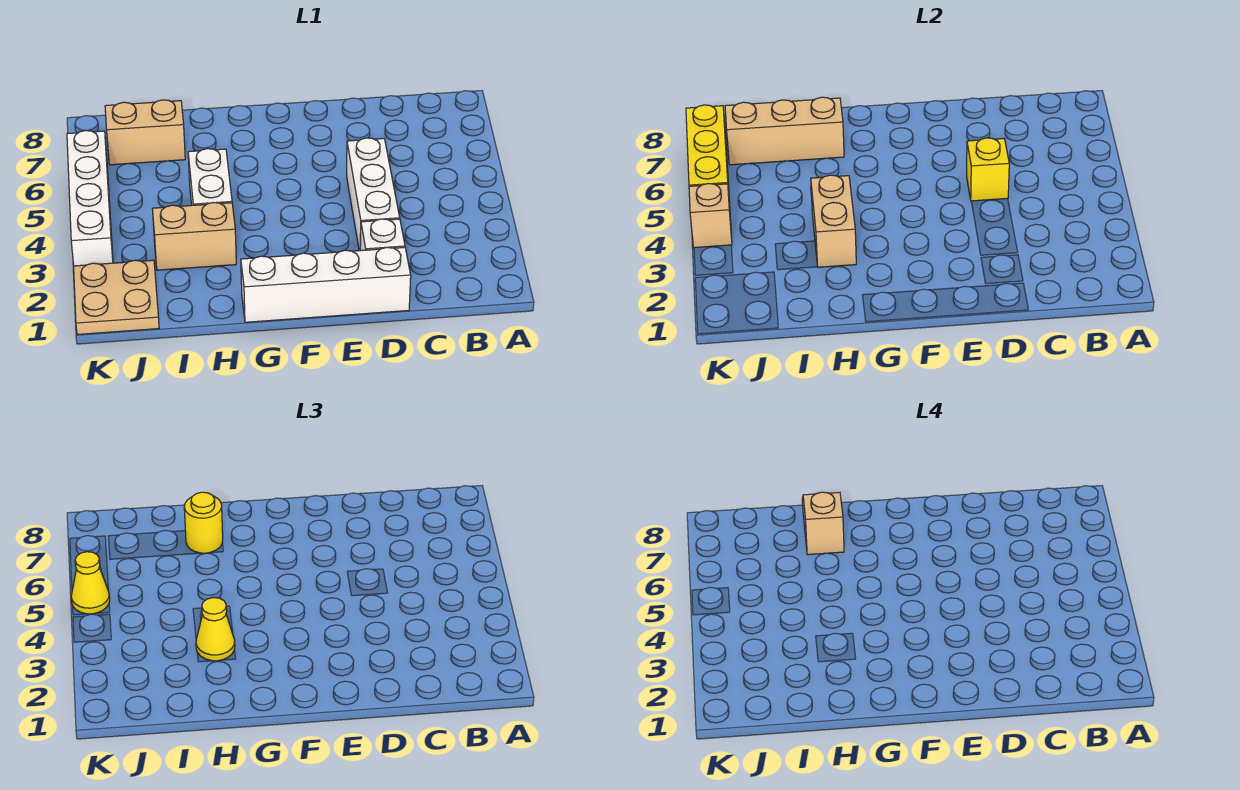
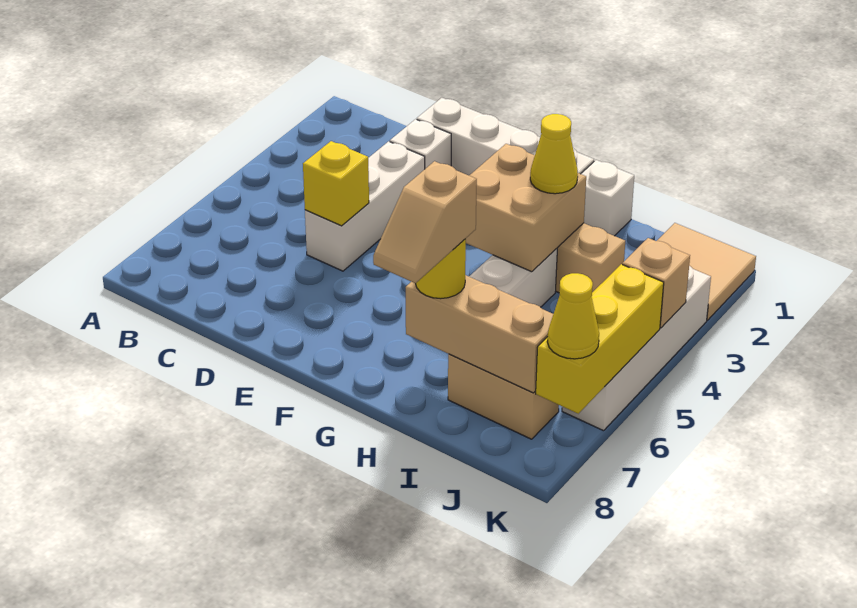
none -> white 1x1 brick [581,160,634,236]
tan 1x2 brick [811,175,856,267] -> tan 2x2 brick [466,144,586,272]
tan 2x2 plate [74,260,159,335] -> tan 2x2 tile [657,223,756,320]
yellow 1x1 cone [71,552,110,614] -> yellow 1x1 cone moved to [547,273,599,359]

